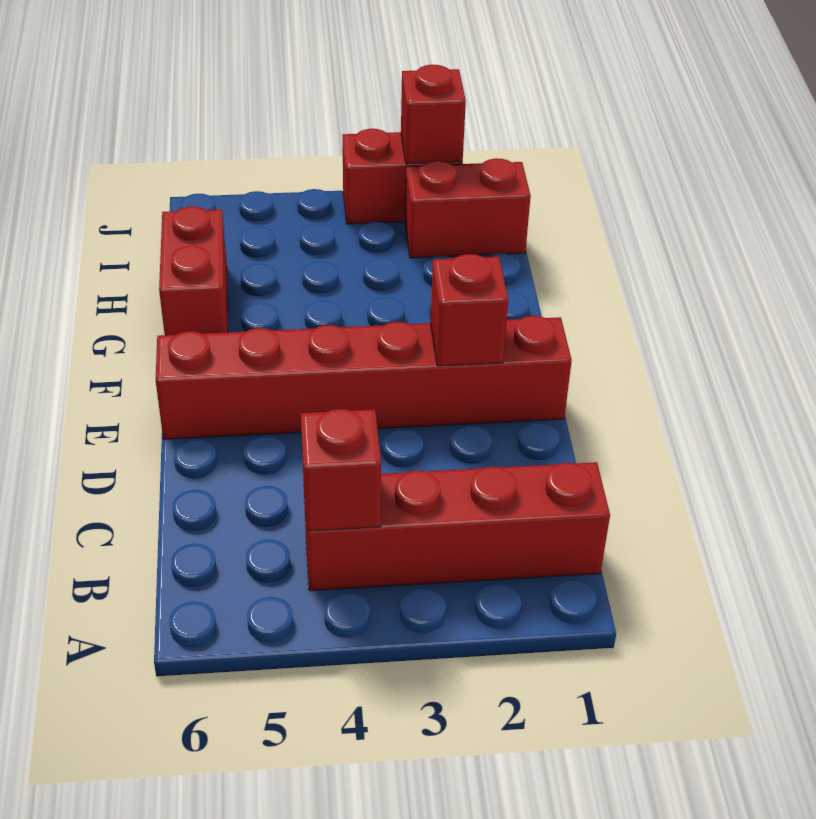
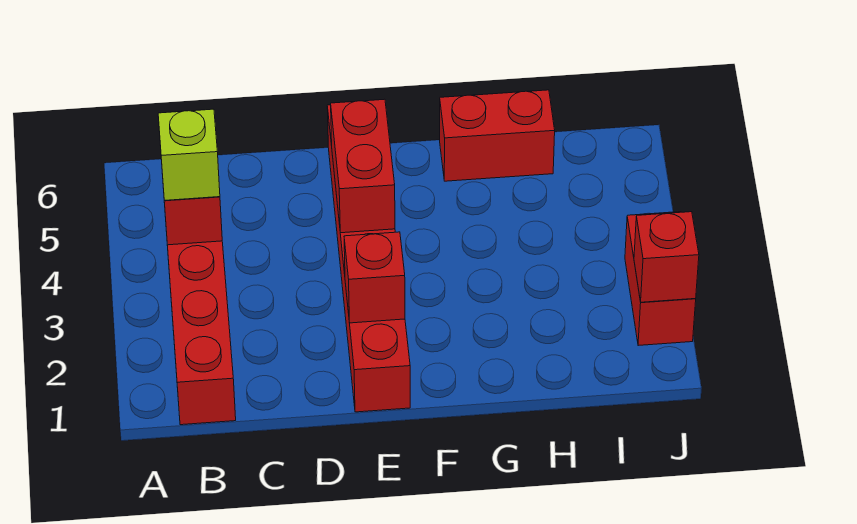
none -> lime 1x1 brick [158,109,220,200]
red 1x2 brick [405,158,531,258] -> red 1x2 brick moved to [331,99,395,233]

